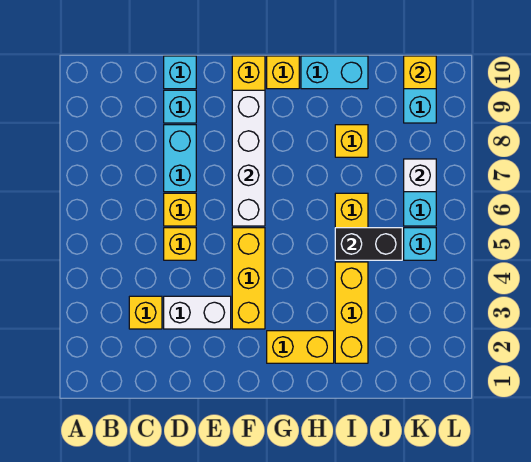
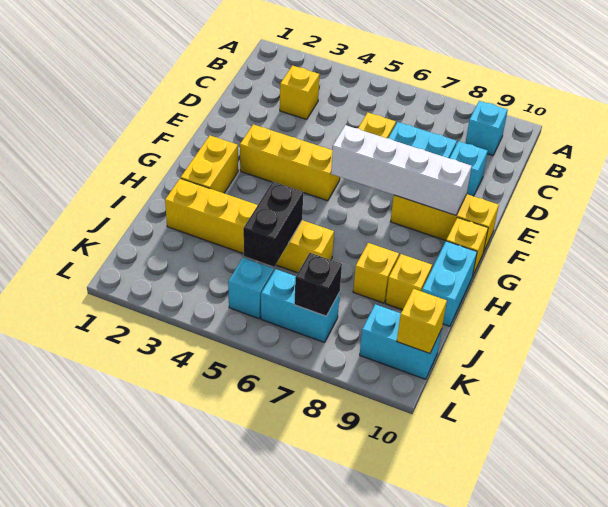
white 1x2 brick [164,296,231,329] -> none
yellow 1x1 brick [164,228,196,260] -> yellow 1x1 brick moved to [386,254,432,310]
cyan 1x1 brick [164,56,196,89] -> cyan 1x1 brick moved to [465,101,508,156]
white 1x1 brick [404,159,436,192] -> black 1x1 brick [294,253,342,316]

